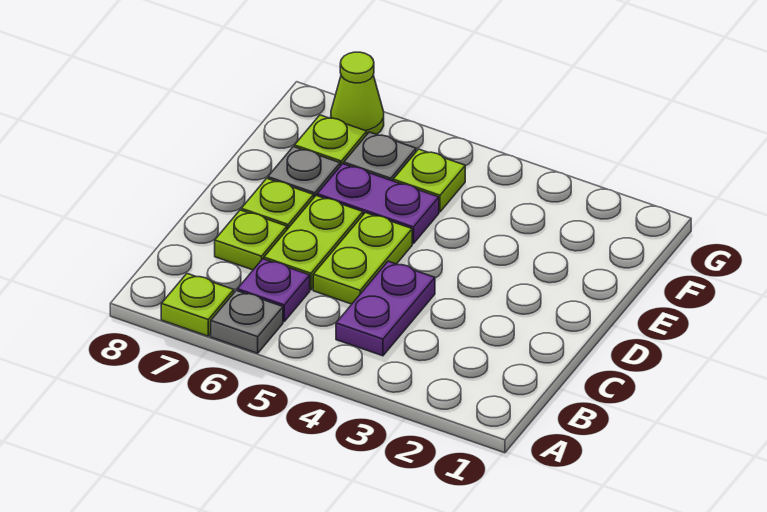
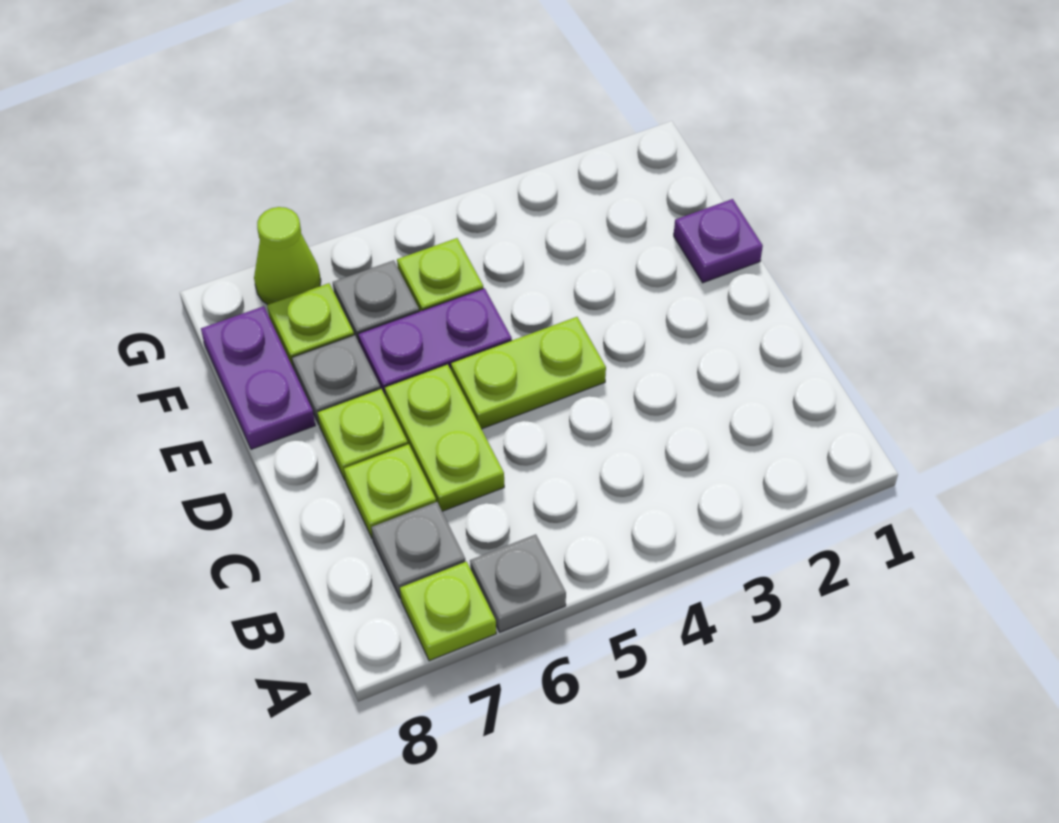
purple 1x2 plate [336,261,435,356] -> purple 1x2 plate moved to [201,306,315,449]
purple 1x1 plate [237,259,310,321] -> purple 1x1 plate moved to [674,199,763,283]
none -> grey 1x1 plate [371,502,465,598]
lime 1x2 plate [313,213,412,304] -> lime 1x2 plate turned to [451,317,606,429]

